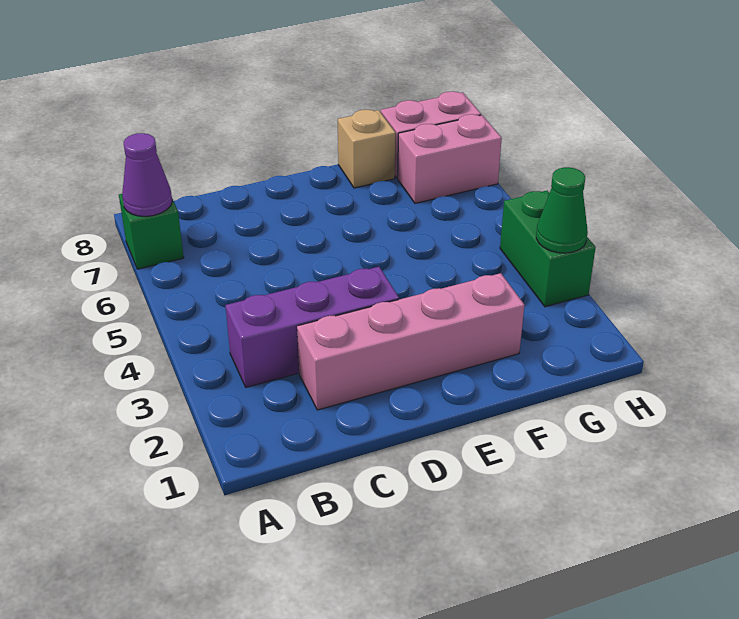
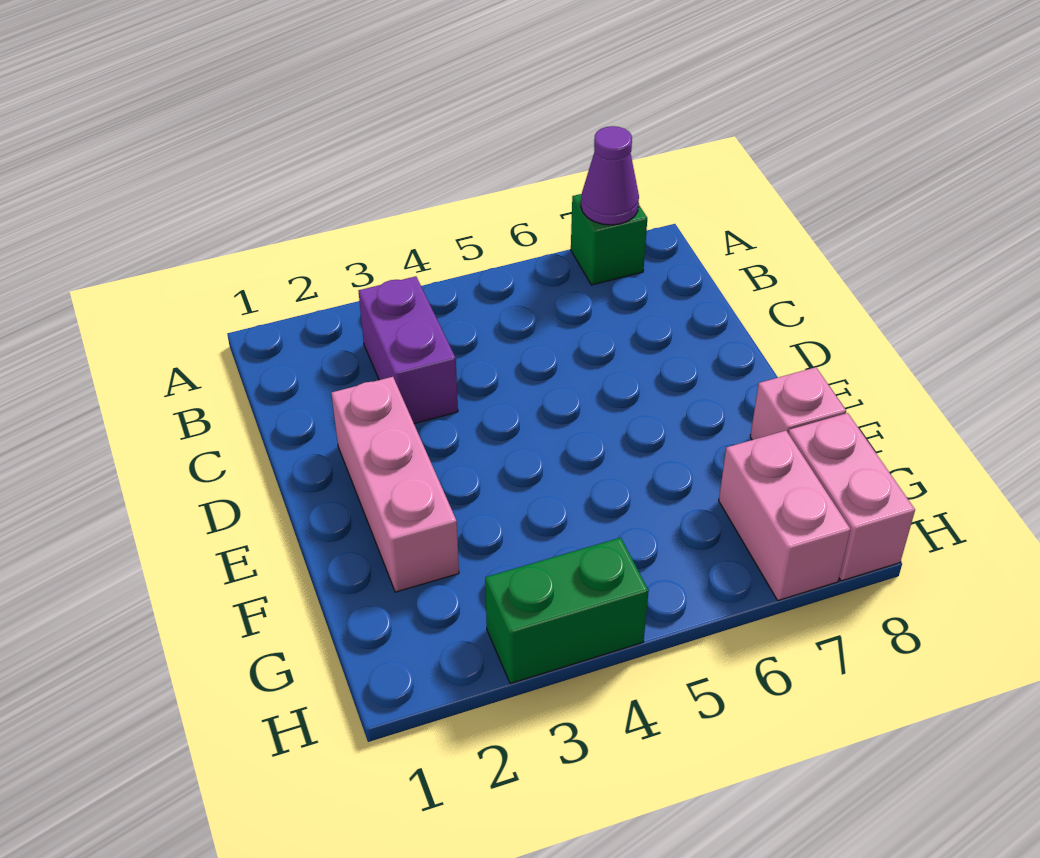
purple 1x3 brick [225,267,399,387] -> purple 1x2 brick [359,276,458,424]
pink 1x4 brick [297,273,524,410] -> pink 1x3 brick [331,377,459,592]
tan 1x1 brick [338,110,396,188] -> pink 1x1 brick [750,367,846,440]
green 1x1 cone [536,167,588,253] -> none

